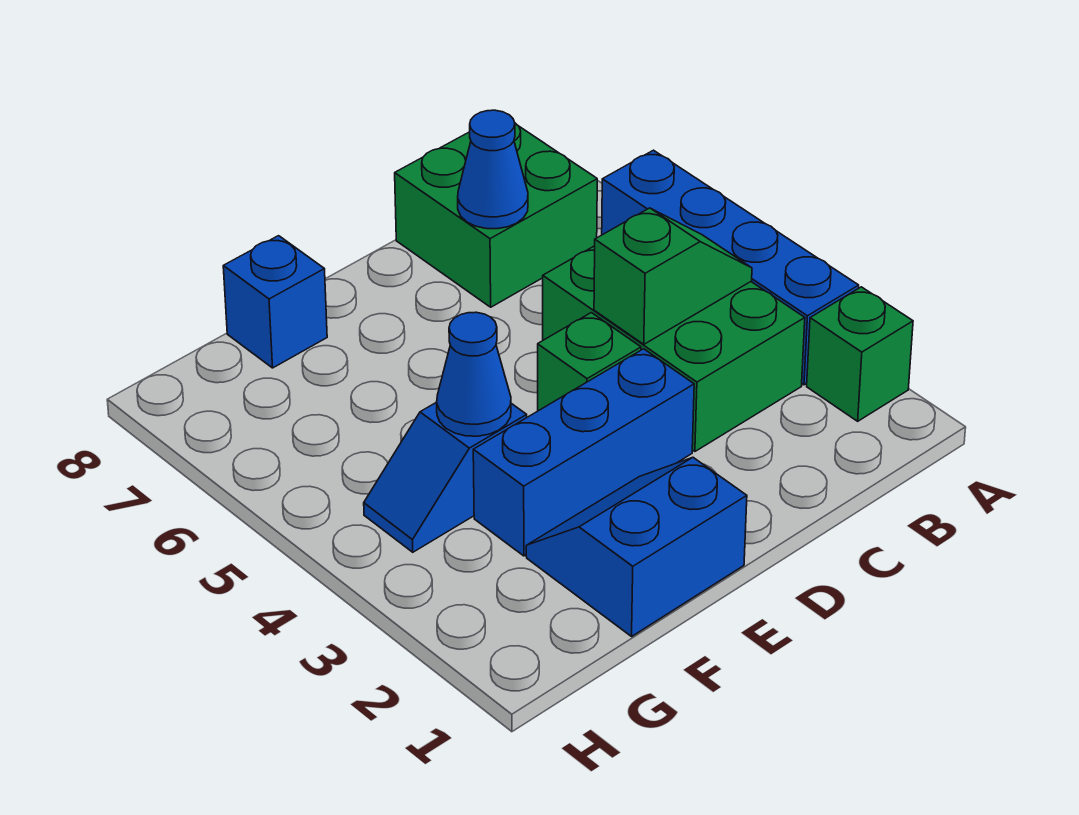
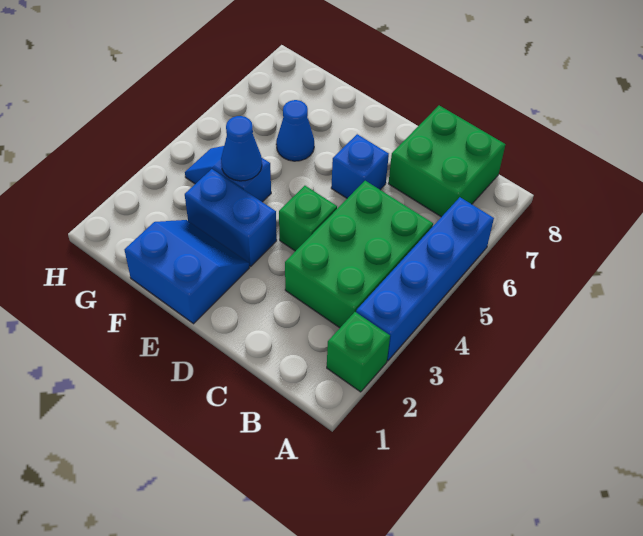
green 1x2 slope [594,208,752,344] -> none
blue 1x1 cone [458,110,528,229] -> blue 1x1 cone moved to [276,100,314,161]
blue 1x3 brick [473,349,694,556] -> blue 1x2 brick [185,169,277,266]
blue 1x1 brick [223,236,327,368] -> blue 1x1 brick moved to [331,134,389,198]

